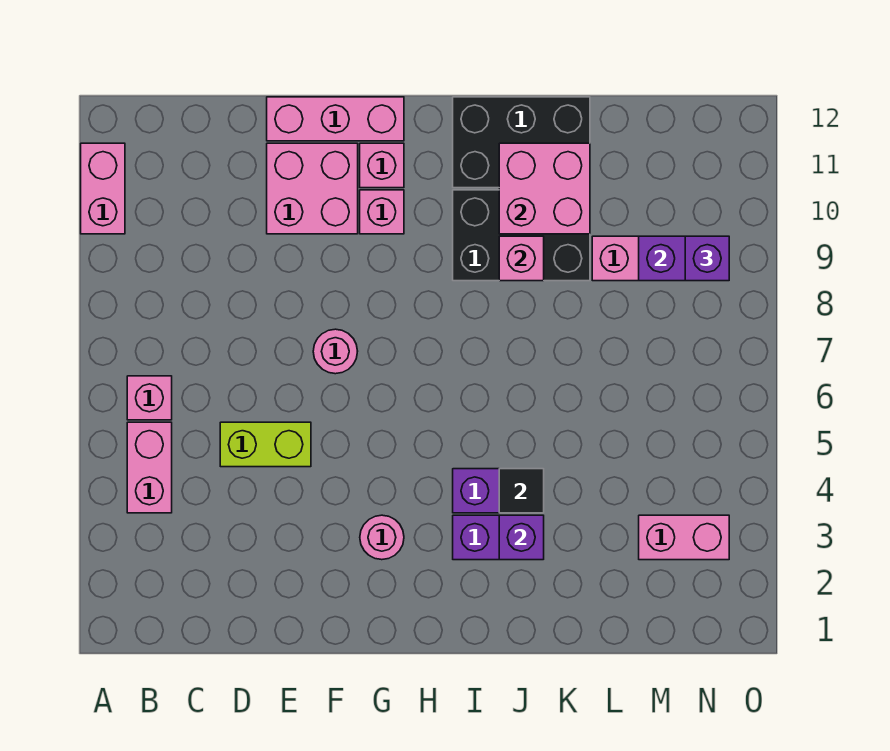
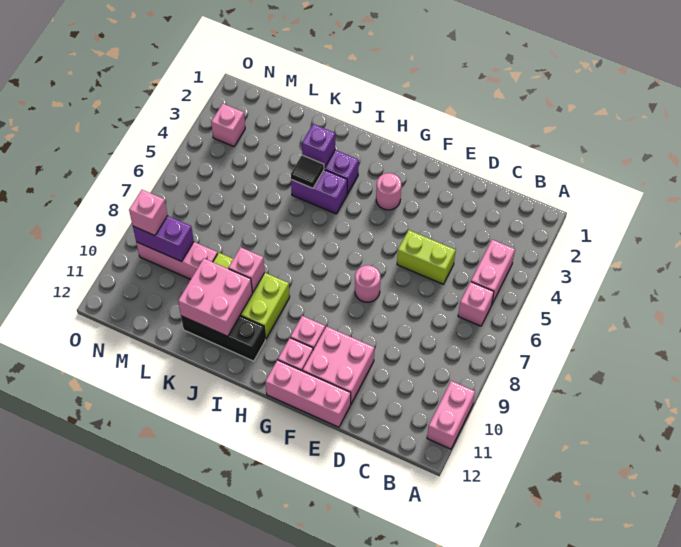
black 2x3 brick [453,190,590,281] -> lime 2x3 brick [213,253,290,339]
black 2x3 brick [453,97,590,188] -> black 1x3 brick [181,316,265,361]
pink 1x2 brick [639,515,729,560] -> pink 1x1 brick [211,104,245,147]
purple 1x1 brick [685,236,729,281] -> pink 1x1 brick [129,190,168,236]

